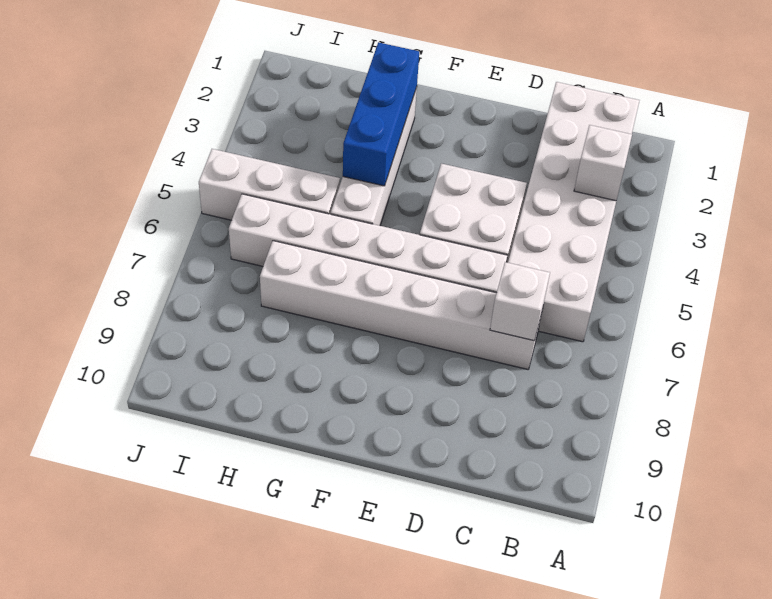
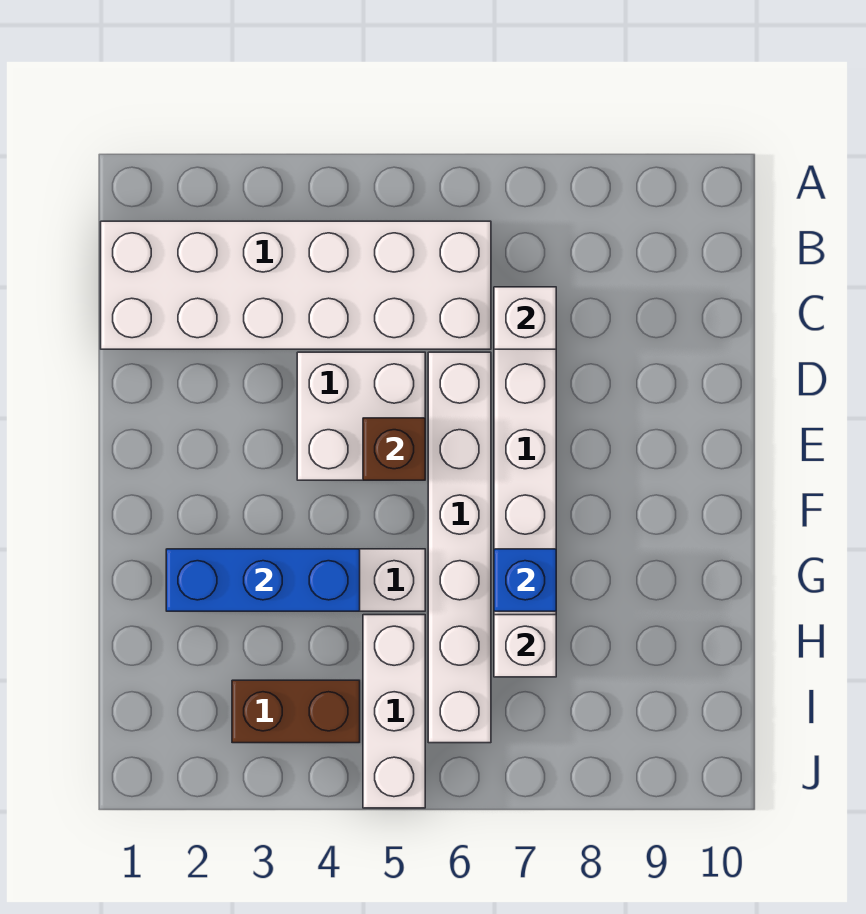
white 1x1 brick [574,125,632,201] -> white 1x1 brick moved to [494,615,556,677]
none -> brown 1x1 brick [363,418,425,480]
none -> blue 1x1 brick [494,549,556,611]
none -> brown 1x2 brick [232,680,360,743]

